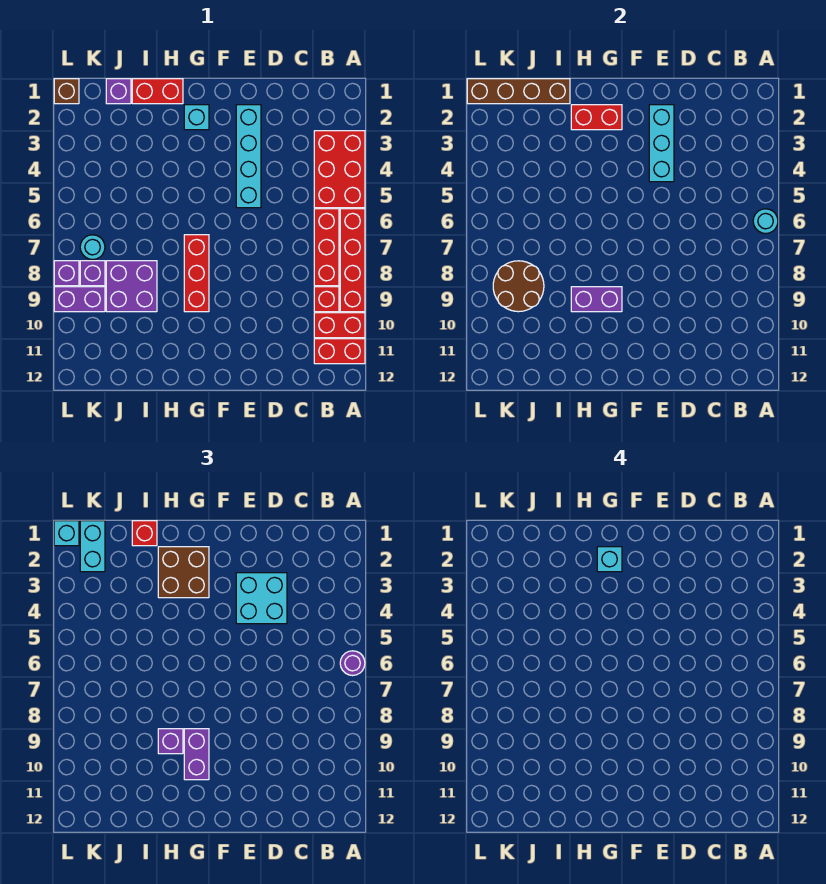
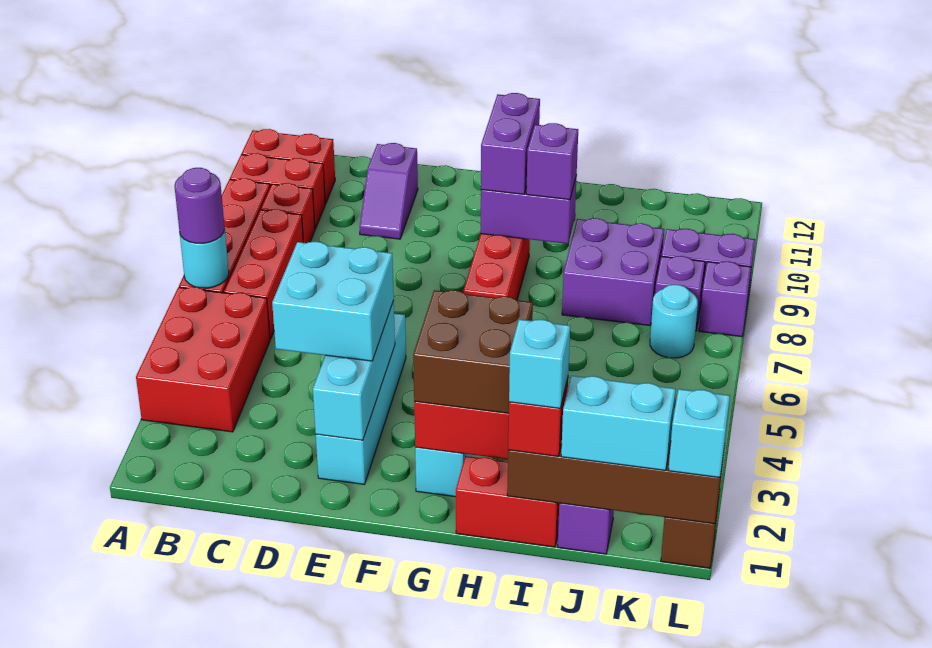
none -> purple 1x2 slope [360,143,418,239]
cyan 1x1 brick [597,547,622,572] -> cyan 1x1 brick moved to [509,319,570,408]
brown 2x2 round brick [493,261,544,312] -> none
cyan 1x2 brick [80,521,105,572] -> cyan 1x2 brick turned to [561,376,676,470]

